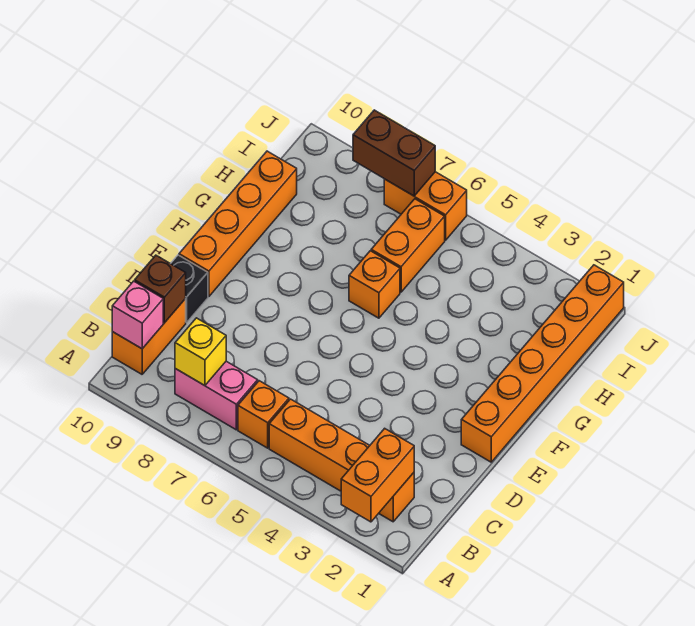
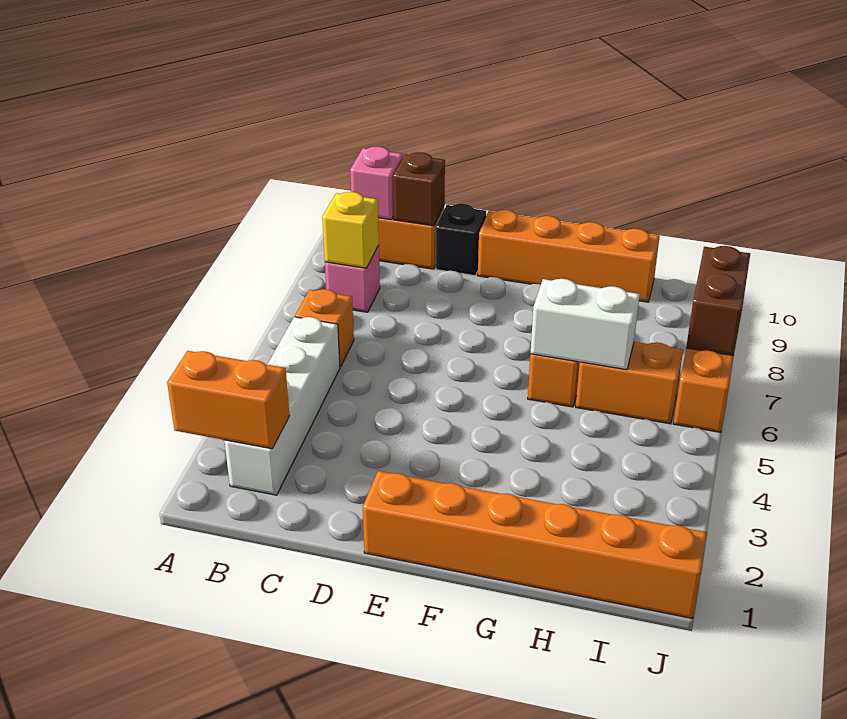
orange 1x4 brick [269,399,414,522] -> white 1x4 brick [224,317,340,495]
pink 1x2 brick [175,361,258,430] -> pink 1x1 brick [325,245,380,312]
none -> white 1x2 brick [530,279,640,370]

